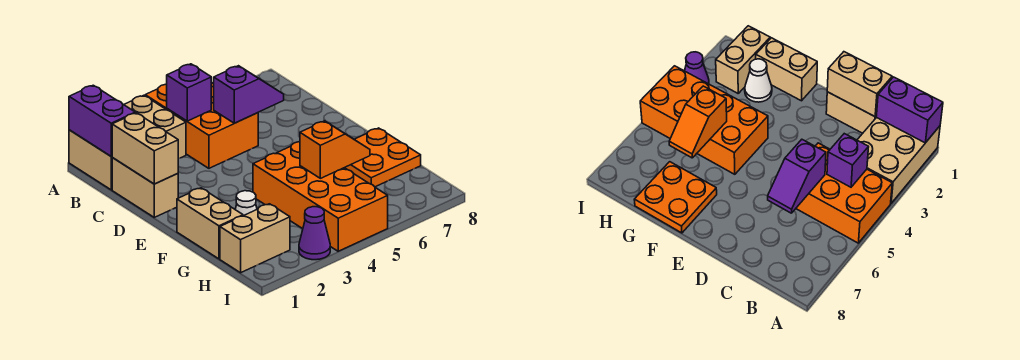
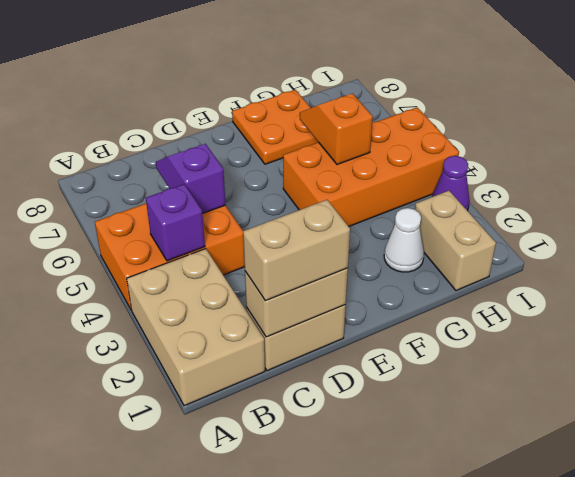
purple 1x2 brick [69,85,135,156] -> none
tan 1x2 brick [177,188,243,259] -> tan 1x2 brick moved to [243,200,350,301]

